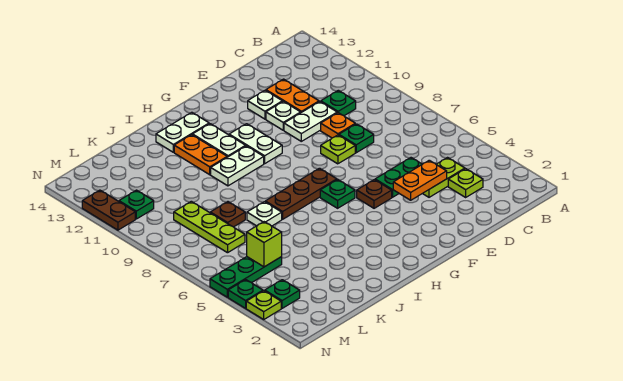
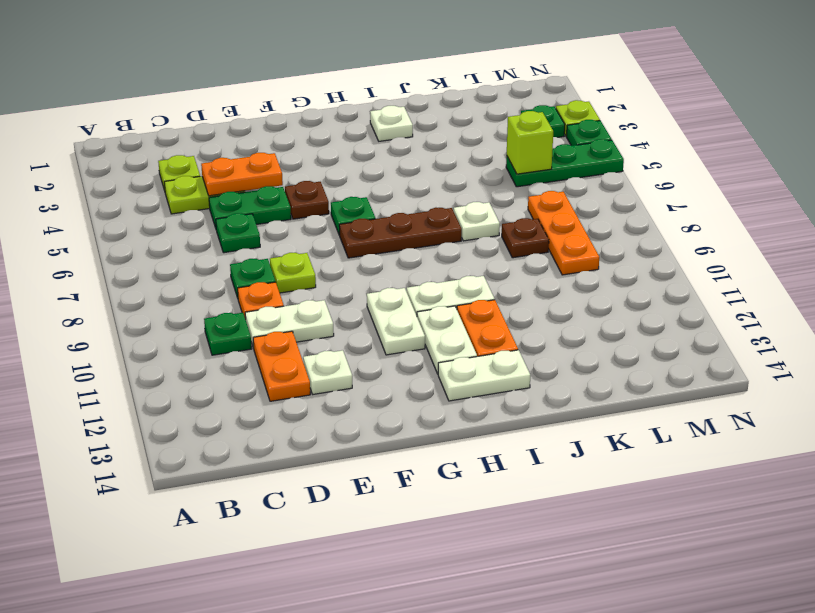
white 1x1 plate [266,101,301,130] -> white 1x1 plate moved to [370,106,413,141]
lime 1x3 plate [174,201,245,253] -> orange 1x3 plate [528,191,599,275]
green 1x1 plate [119,190,154,219] -> green 1x1 plate moved to [216,213,260,253]
brown 1x2 plate [82,190,135,230] -> none

